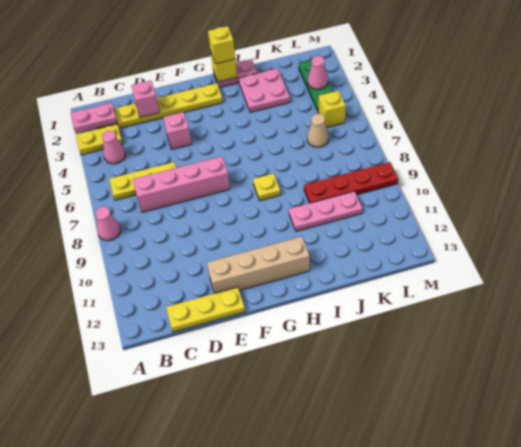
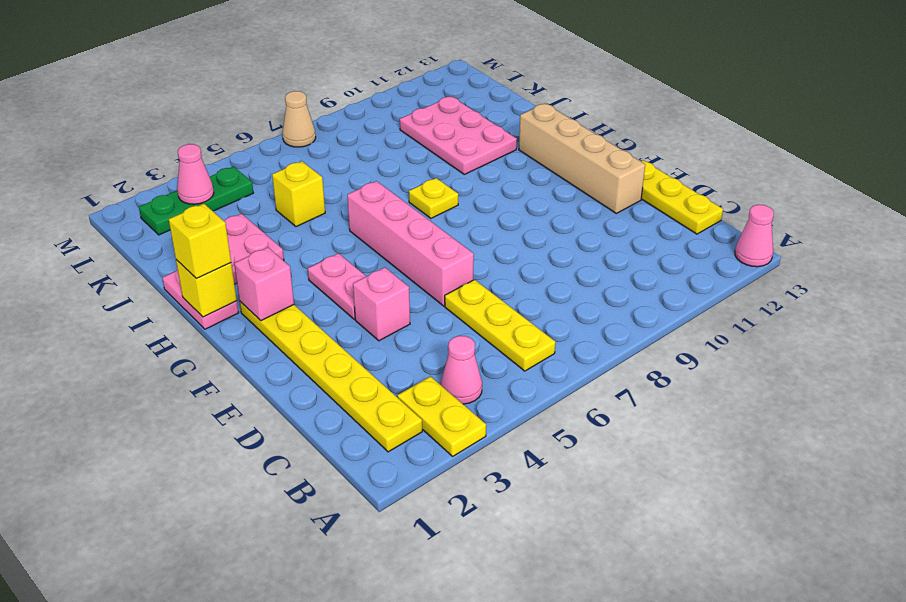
pink 1x2 plate [71,103,117,133] -> pink 1x2 plate moved to [308,253,366,319]
pink 1x1 cone [95,207,120,241] -> pink 1x1 cone moved to [735,205,774,267]
pink 1x4 brick [133,156,230,212] -> pink 1x4 brick moved to [347,181,474,306]
pink 1x1 brick [131,80,160,117] -> pink 1x1 brick moved to [234,247,294,321]
pink 1x3 plate [289,191,362,232] -> pink 2x3 plate [400,96,517,174]
red 1x4 plate [304,162,398,203] -> none
tan 1x1 cone [307,114,328,147] -> tan 1x1 cone moved to [282,91,316,147]
yellow 1x1 brick [318,91,346,128] -> yellow 1x1 brick moved to [272,161,325,227]

